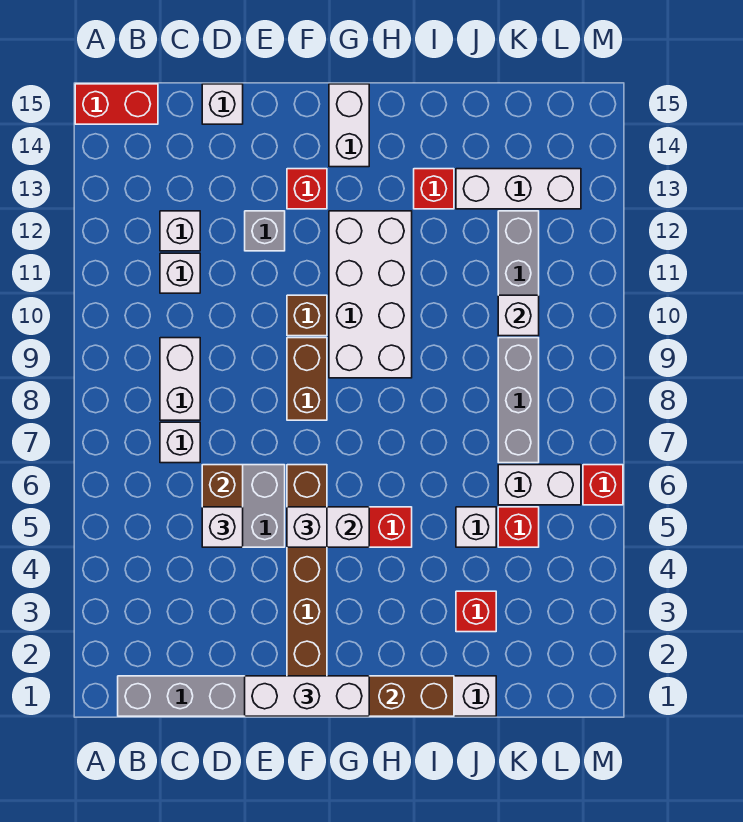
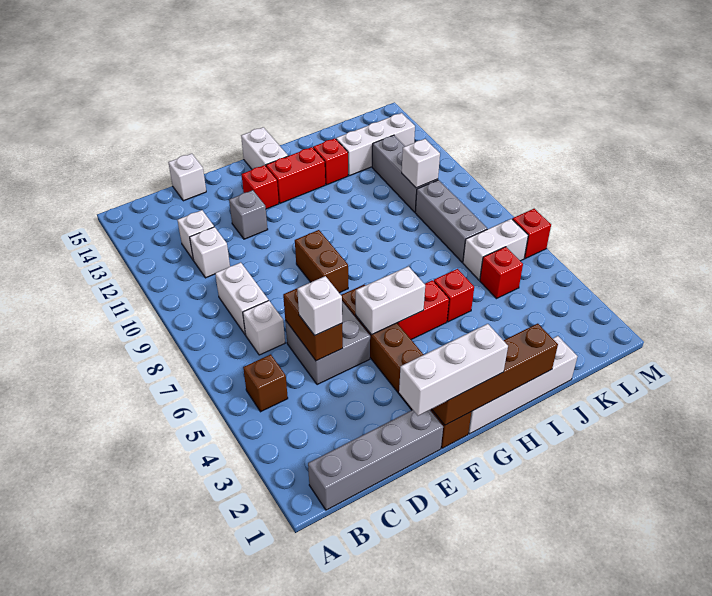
red 1x2 brick [75,84,158,124] -> red 1x2 brick moved to [266,147,325,203]
white 1x1 brick [287,507,327,547] -> none
brown 1x1 brick [287,295,327,336] -> brown 1x1 brick moved to [243,354,288,412]
white 2x4 brick [329,211,412,378] -> none
red 1x1 brick [456,591,496,632] -> red 1x1 brick moved to [434,269,474,322]
white 1x1 brick [456,507,496,547] -> none

